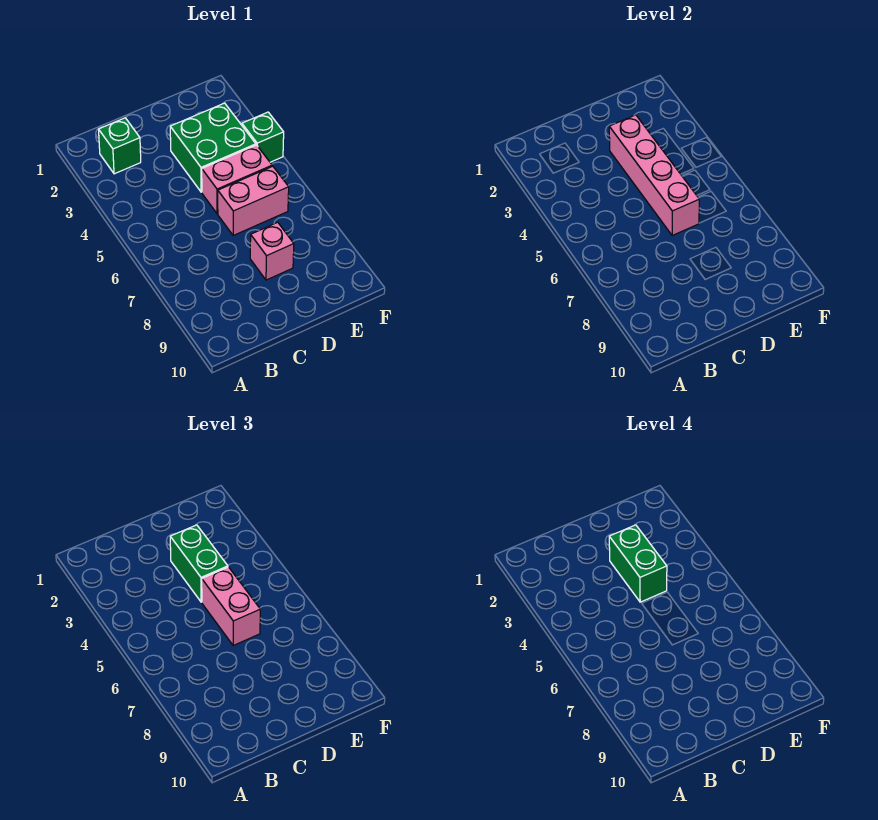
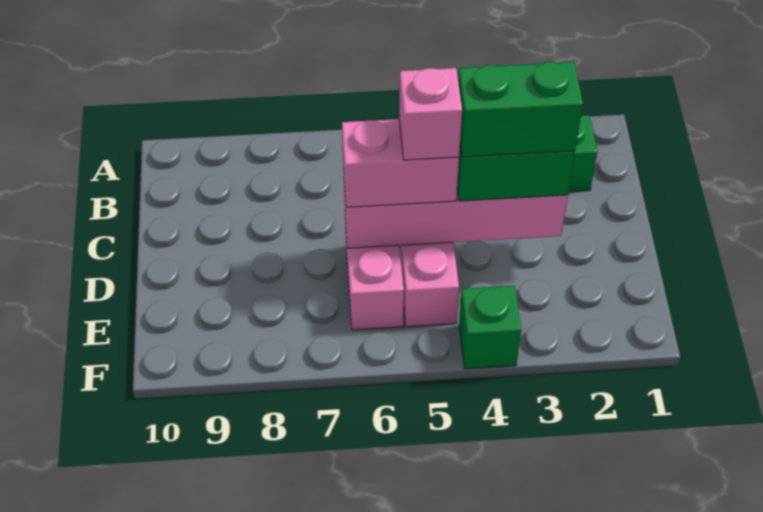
green 2x2 brick [170,103,256,192] -> none
pink 1x1 brick [250,222,294,280] -> pink 1x1 brick moved to [399,68,462,160]

